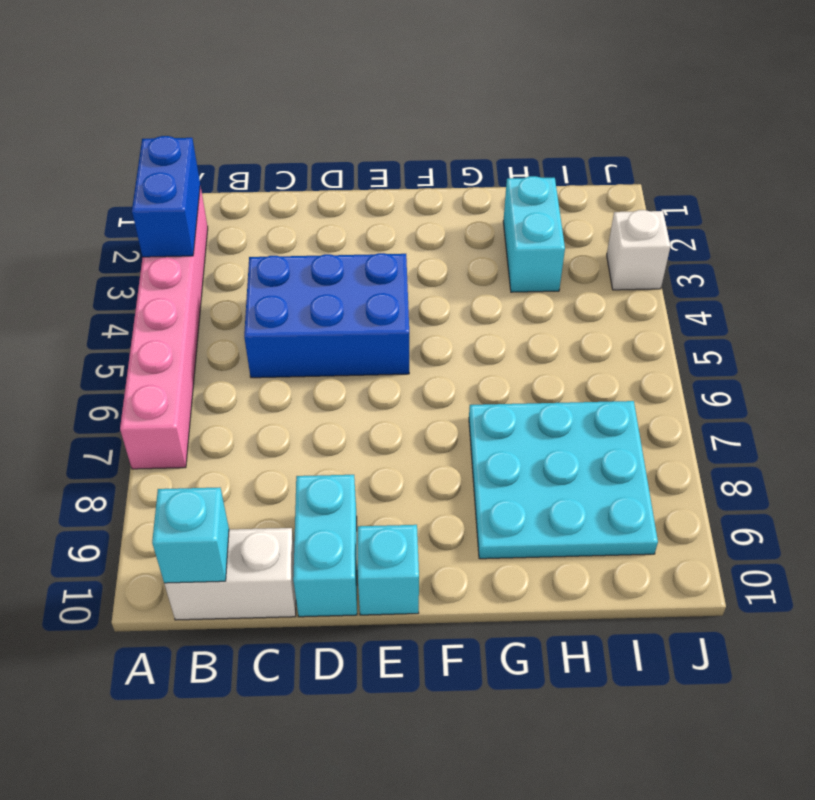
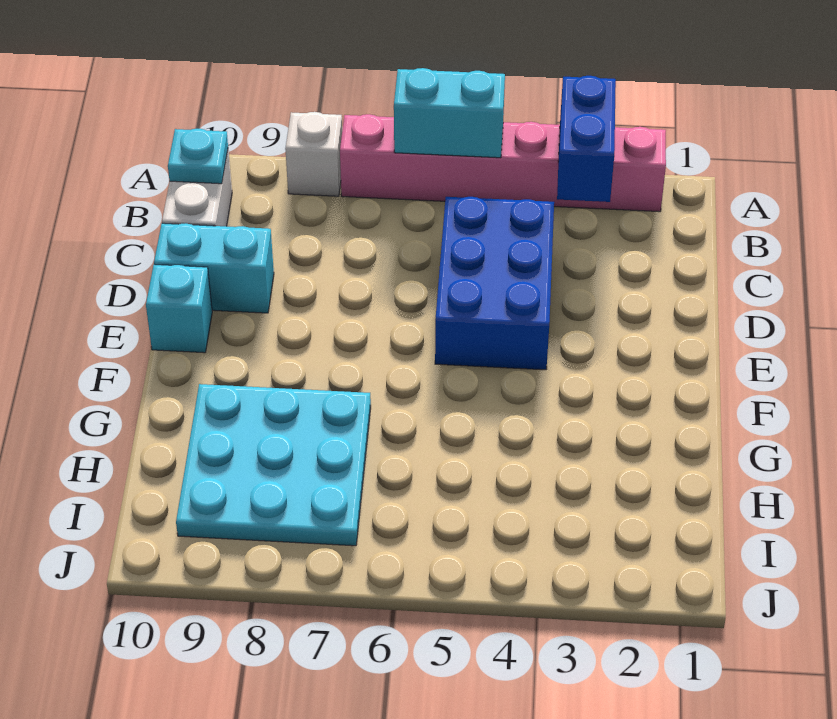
blue 1x2 brick [132,136,200,257] -> blue 1x2 brick turned to [557,76,616,202]
cyan 1x1 brick [152,488,229,583] -> cyan 1x1 plate [168,129,228,184]
cyan 1x2 brick [503,176,565,292] -> cyan 1x2 brick moved to [394,68,505,158]
white 1x1 brick [607,210,670,290] -> white 1x1 brick moved to [285,112,342,196]

